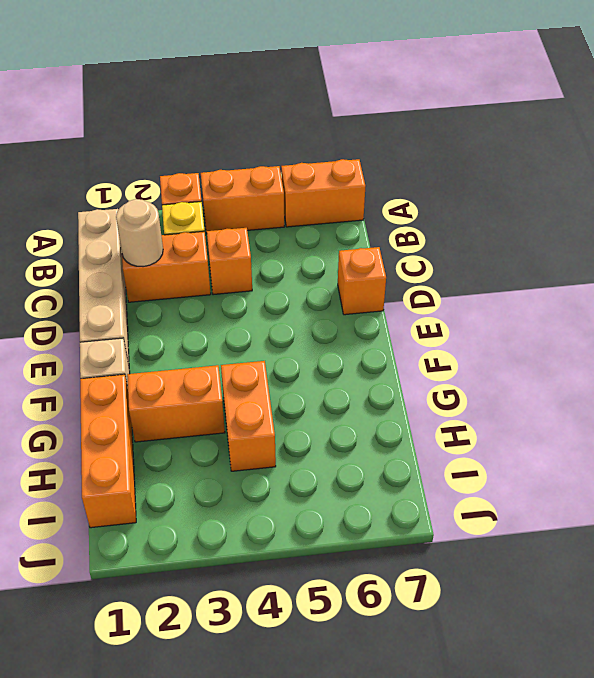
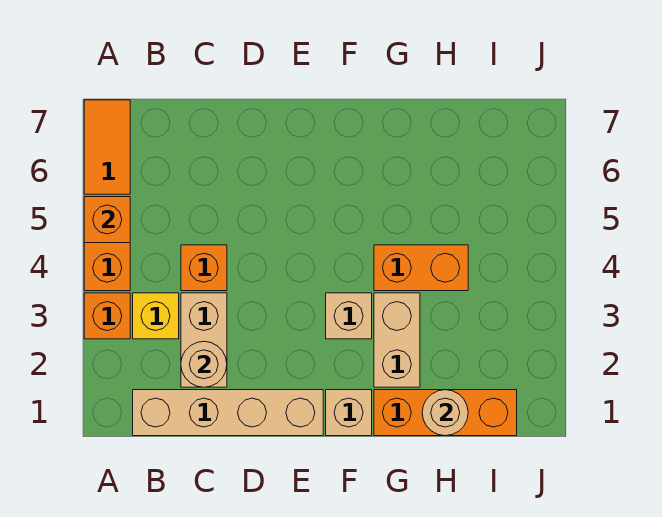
orange 1x2 brick [281,159,366,227] -> orange 1x2 tile [84,100,130,194]
orange 1x2 brick [122,231,211,302] -> tan 1x2 brick [181,293,227,387]
orange 1x1 brick [338,247,386,315] -> orange 1x1 brick moved to [84,197,130,243]
none -> tan 1x1 brick [326,293,372,339]
orange 1x2 brick [127,365,225,442] -> tan 1x2 brick [374,293,420,387]
none -> tan 1x1 round brick [422,390,468,436]

